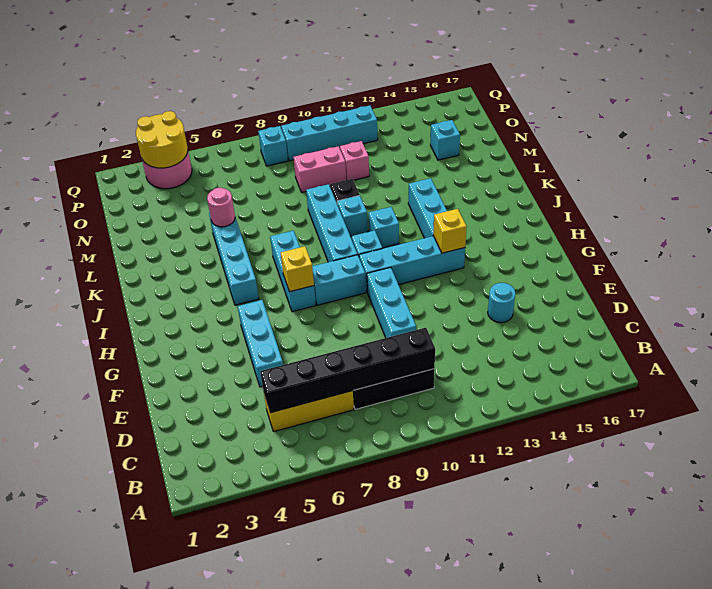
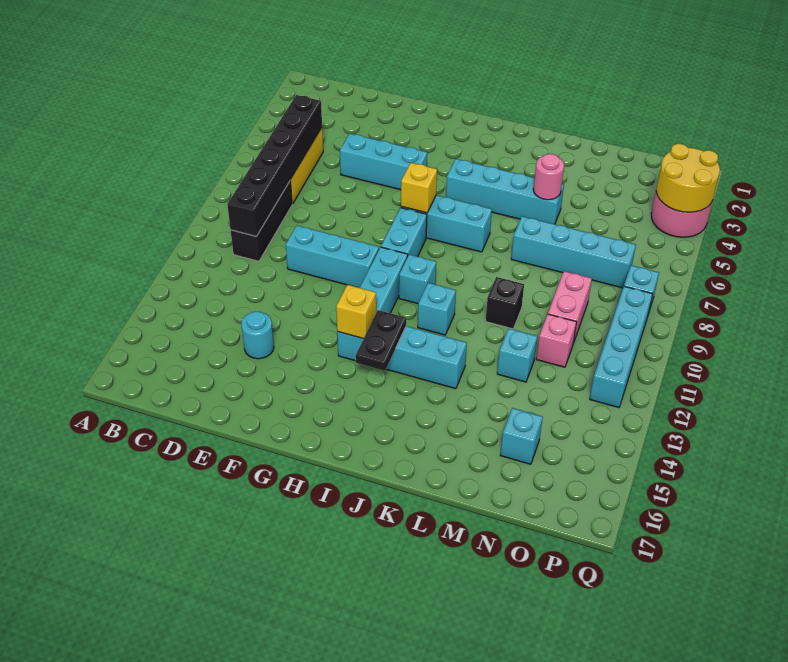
cyan 1x4 brick [306,184,358,262] -> cyan 1x4 brick moved to [511,216,636,288]
none -> black 1x2 plate [356,310,406,371]
cyan 1x1 brick [337,195,368,236] -> cyan 1x1 brick moved to [497,328,537,382]

